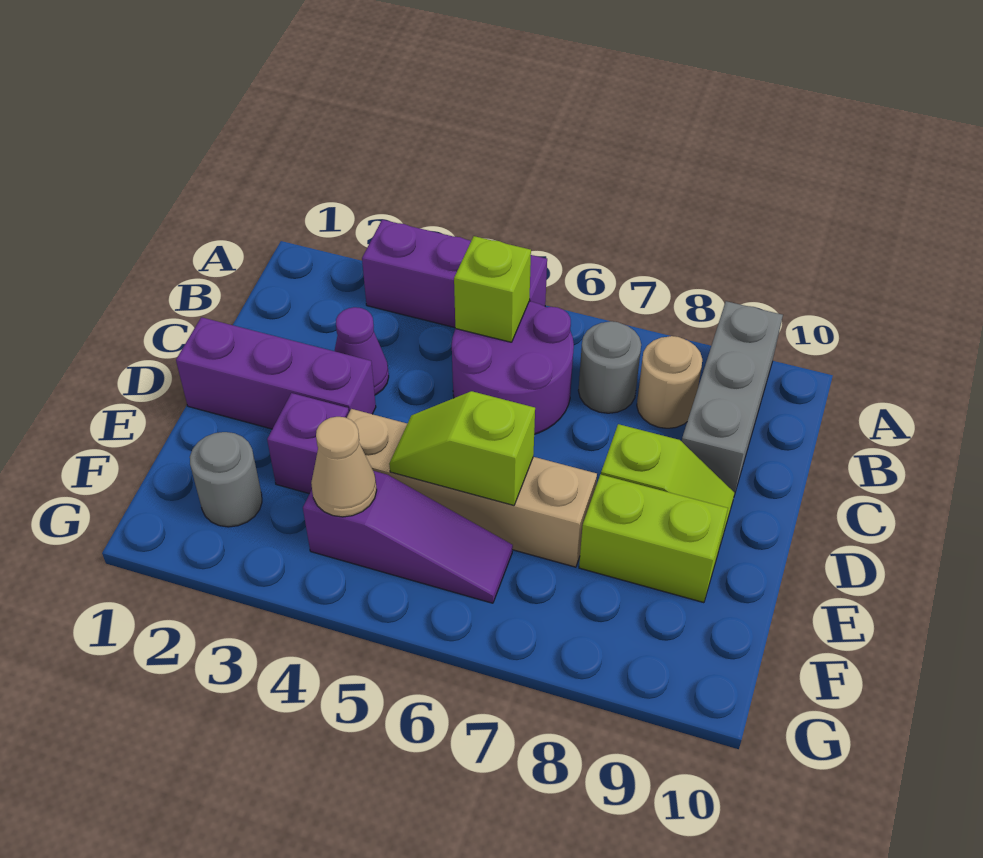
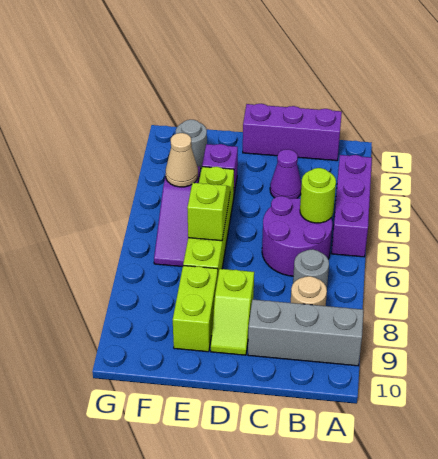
lime 1x1 brick [454,236,531,342] -> lime 1x1 round brick [300,168,336,223]
purple 1x3 brick [176,317,376,429] -> purple 1x3 brick turned to [243,104,342,161]
tan 1x4 brick [347,409,597,567] -> lime 1x4 brick [183,167,234,274]

